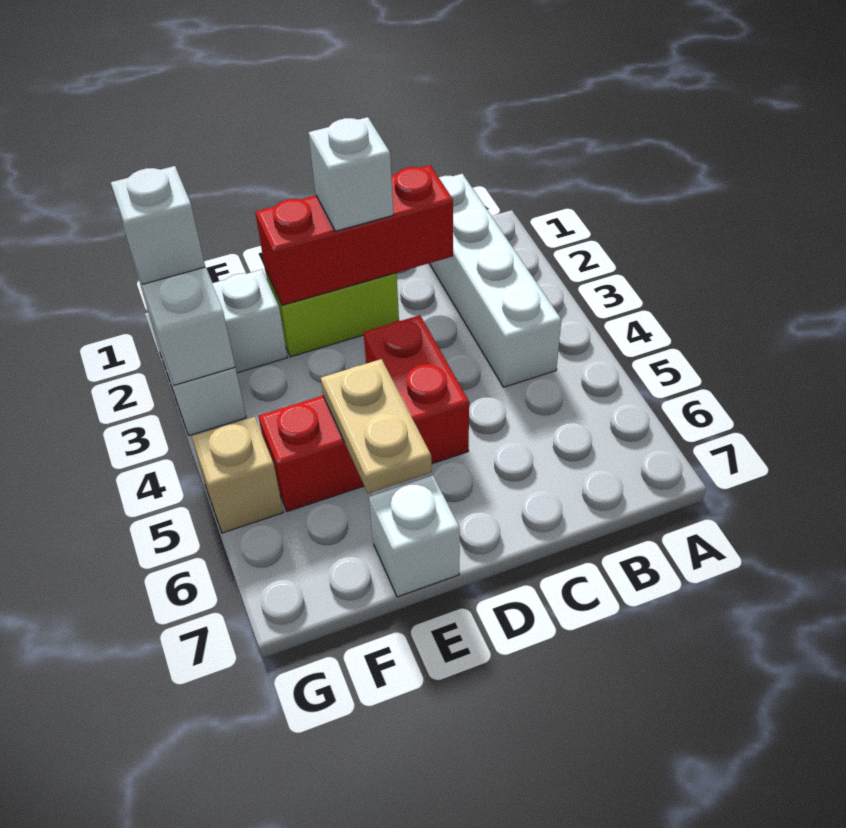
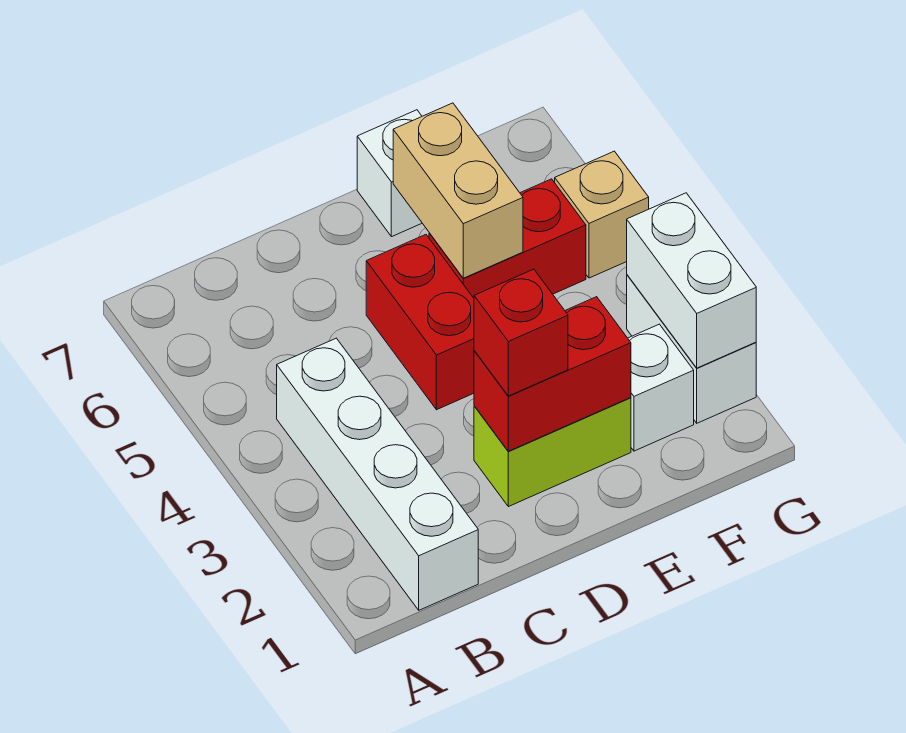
red 1x3 brick [255,165,453,305] -> red 1x2 brick [474,297,631,451]
white 1x1 brick [309,117,393,231] -> red 1x1 brick [474,269,568,396]
tan 1x2 plate [321,359,432,493] -> tan 1x2 brick [393,103,523,278]
white 1x1 brick [111,166,205,284] -> none

